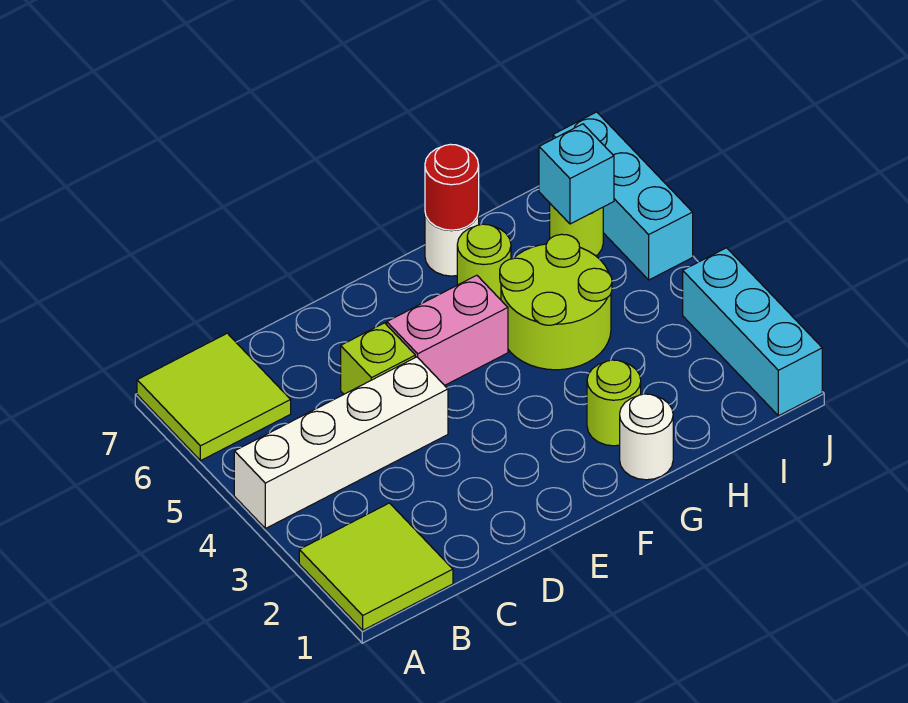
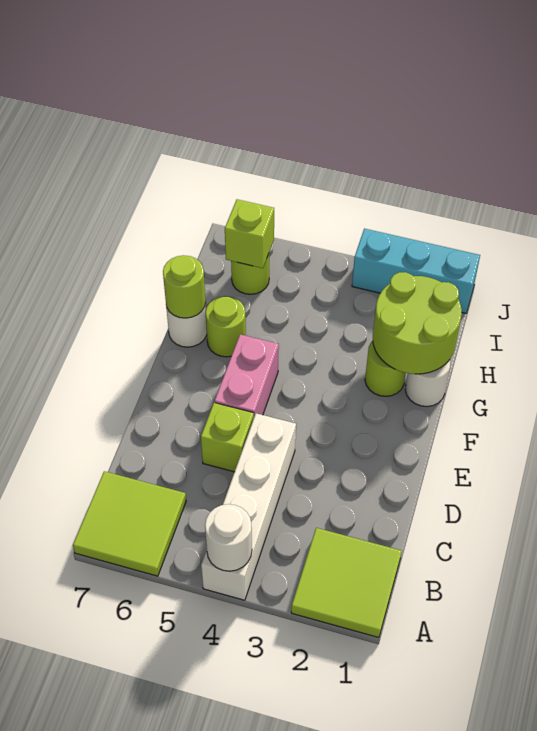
none -> white 1x1 round brick [205,504,252,571]
lime 2x2 round brick [500,234,612,370] -> lime 2x2 round brick moved to [373,272,462,374]
red 1x1 round brick [425,144,479,230] -> lime 1x1 round brick [163,255,206,318]
cyan 1x1 brick [539,124,614,224] -> lime 1x1 brick [225,199,274,268]
cyan 1x3 brick [553,112,693,280] -> none

